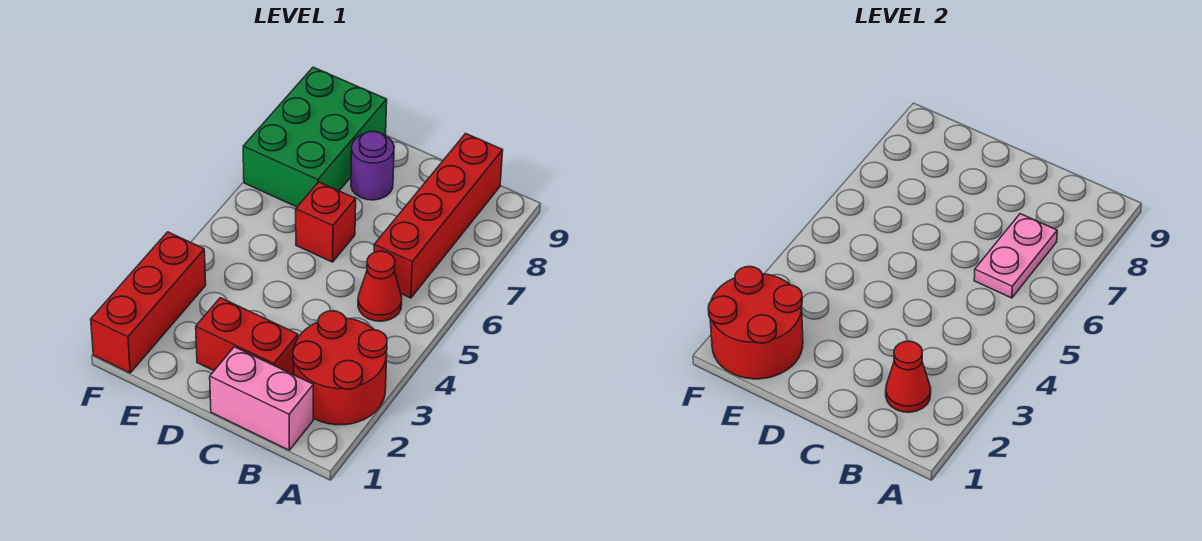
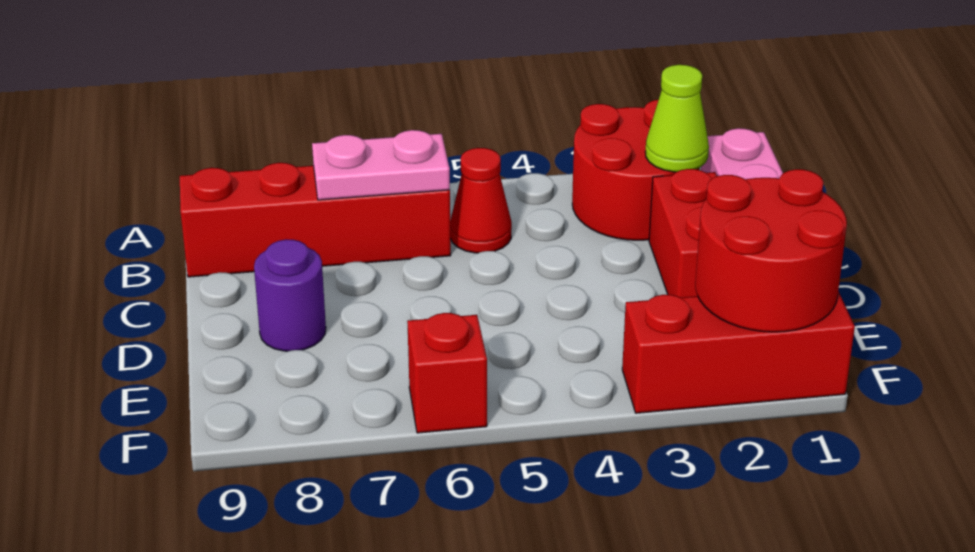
red 1x1 cone [886,341,931,412] -> lime 1x1 cone [645,65,709,172]
red 1x1 brick [296,182,356,262] -> red 1x1 brick moved to [407,313,487,433]
green 2x3 brick [243,67,387,207] -> none

